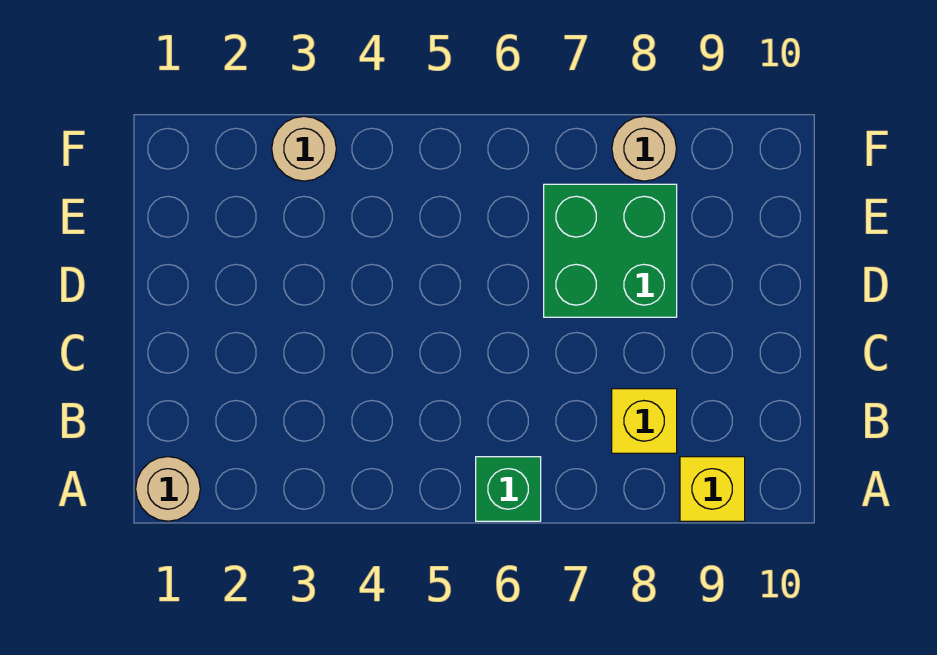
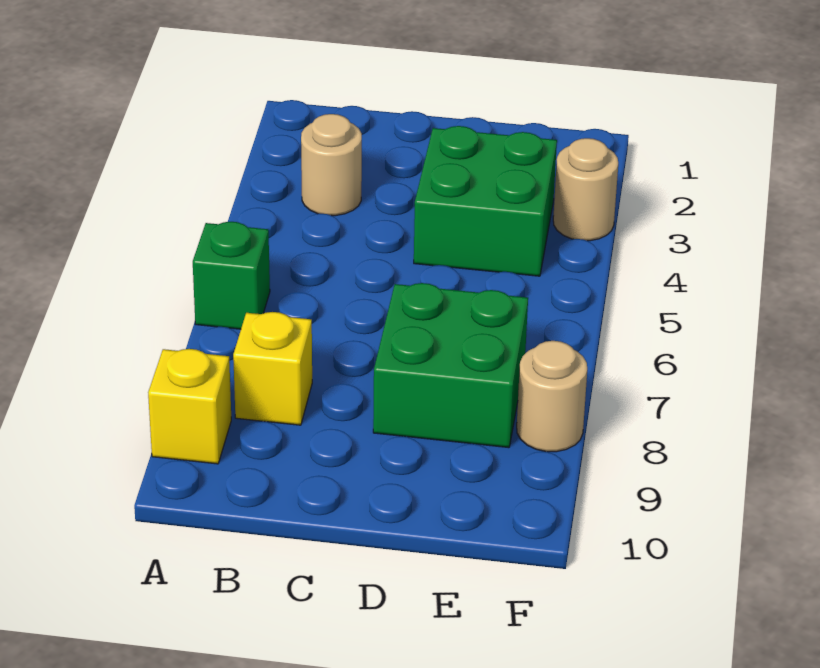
tan 1x1 round brick [136,457,200,521] -> tan 1x1 round brick moved to [301,114,362,216]
none -> green 2x2 brick [414,126,557,276]

